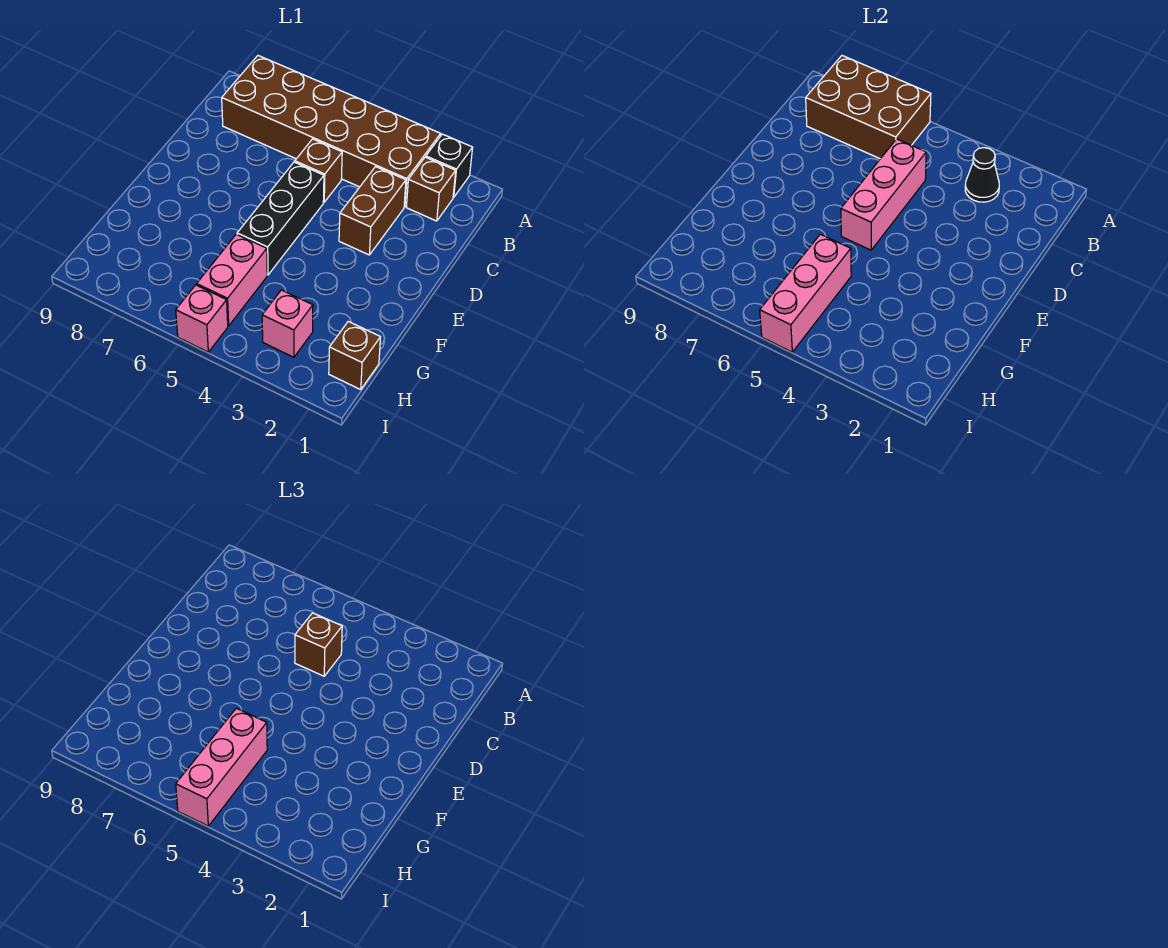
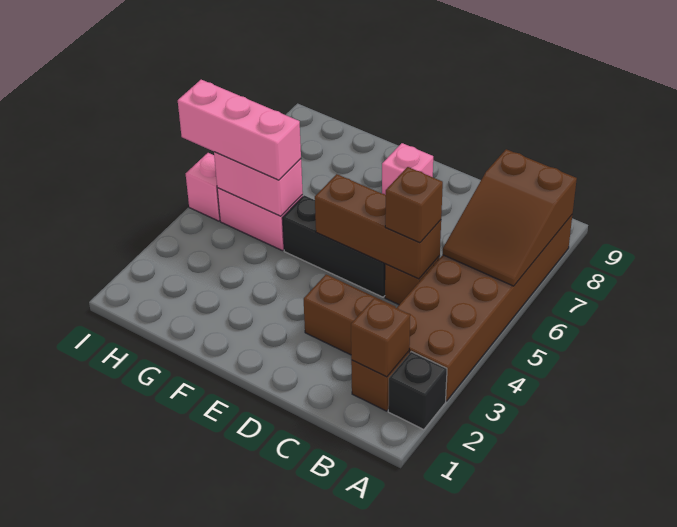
brown 2x3 brick [806,56,931,159] -> brown 2x3 slope [443,149,577,286]
black 1x1 cone [965,148,999,202] -> none
pink 1x3 brick [841,139,926,250] -> brown 1x3 brick [315,174,441,279]
pink 1x3 brick [760,234,851,352] -> pink 1x2 brick [214,152,303,216]
brown 1x1 brick [329,322,380,390] -> brown 1x1 brick moved to [351,298,410,377]
pink 1x1 brick [262,290,313,357] -> pink 1x1 brick moved to [382,143,433,195]

